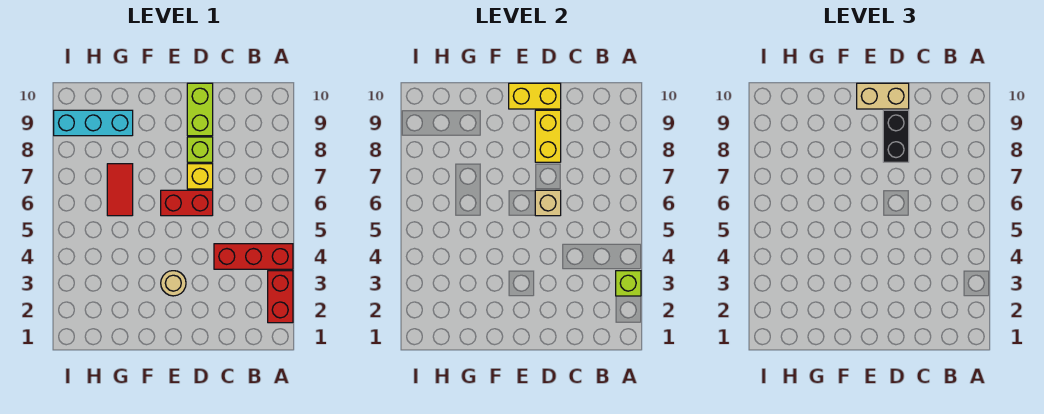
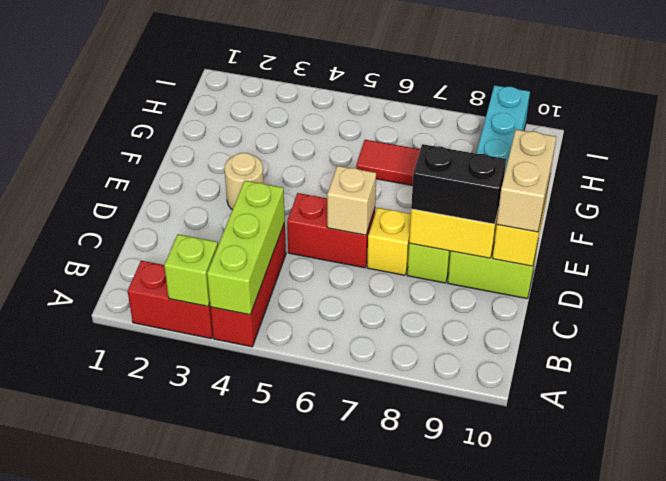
none -> lime 1x3 brick [207,181,285,315]
red 1x2 brick [161,190,213,216] -> red 1x2 brick turned to [287,193,375,268]

